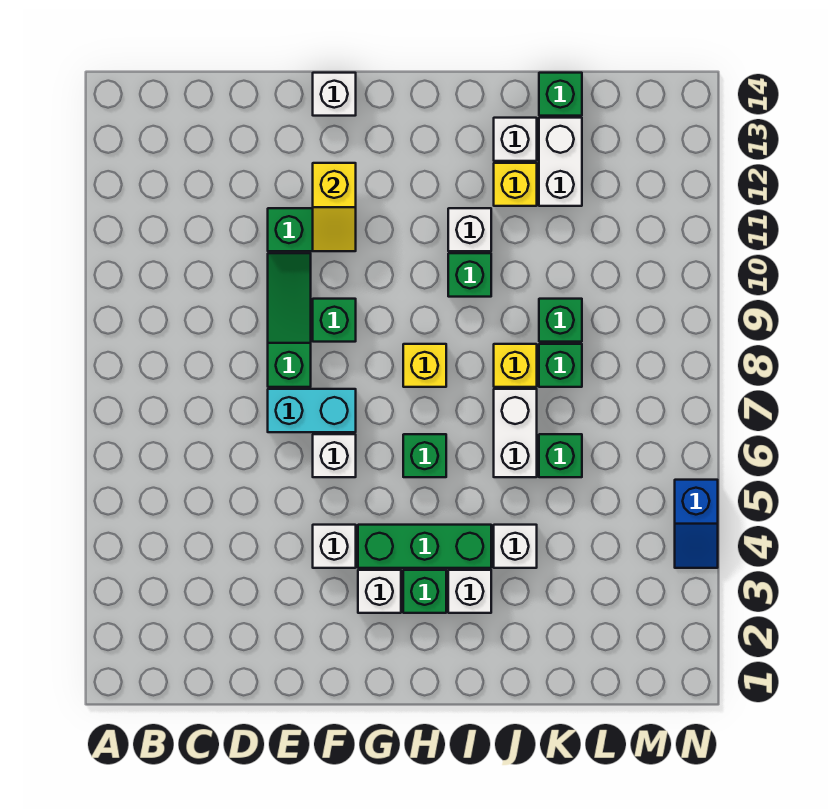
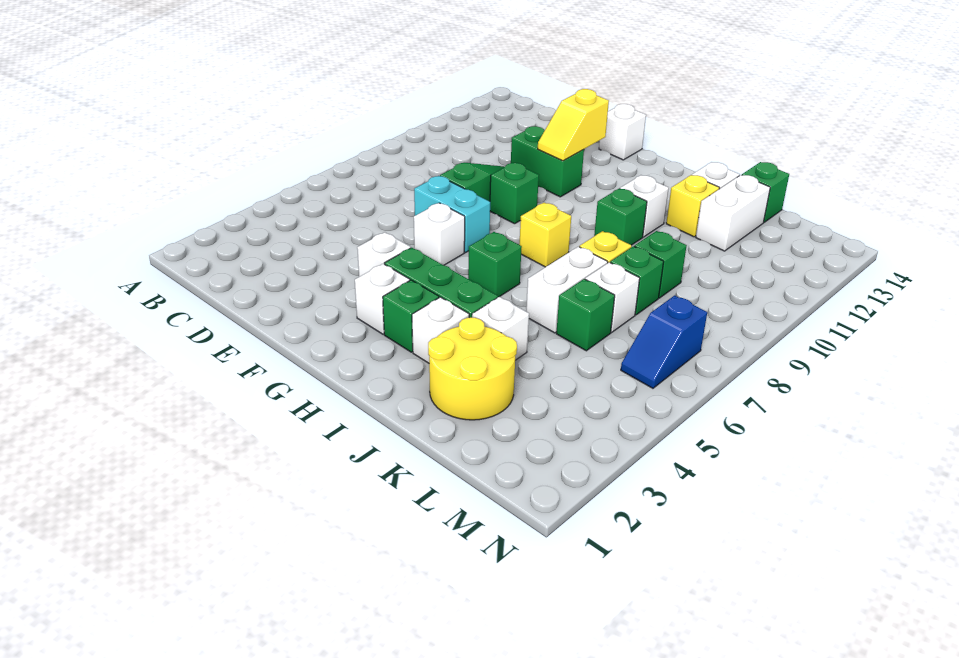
none -> yellow 2x2 round brick [428,318,517,420]
none -> white 1x1 brick [585,262,640,332]
blue 1x2 slope [675,480,718,568] -> blue 1x2 slope moved to [621,295,707,388]

